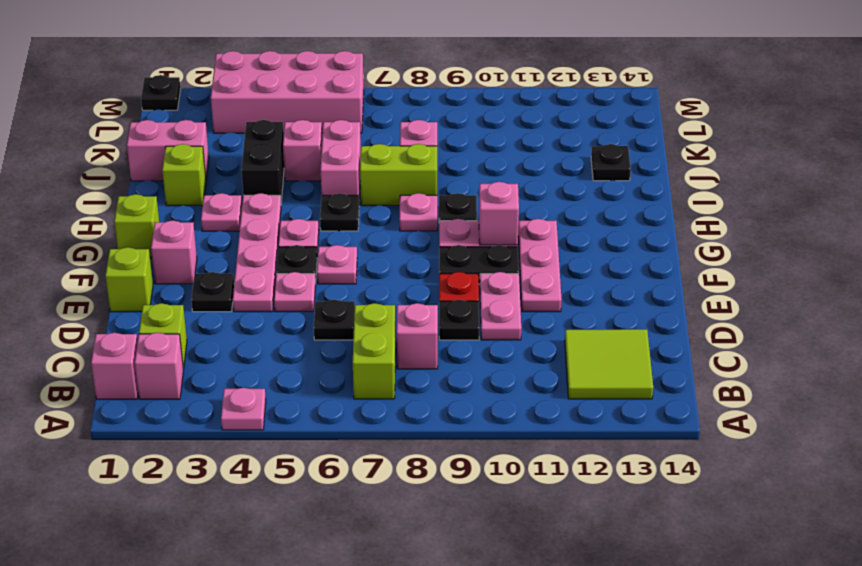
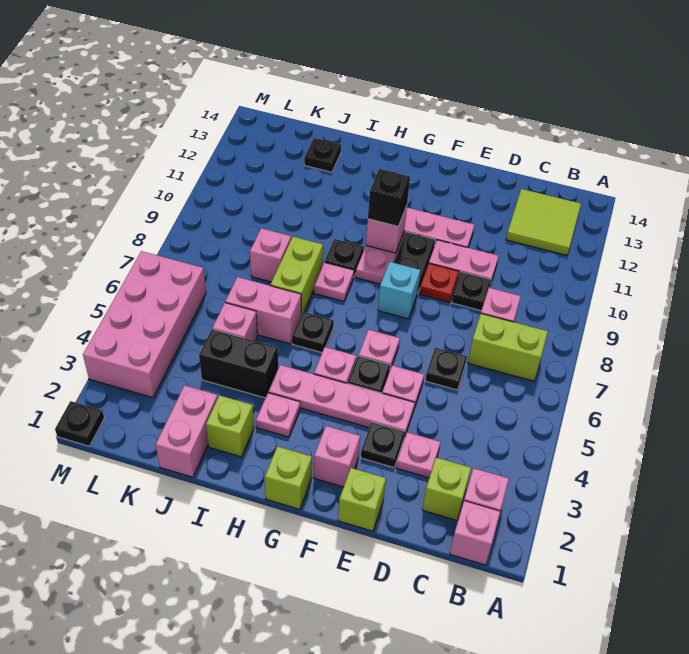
pink 1x1 plate [221,388,266,430] -> pink 1x1 plate moved to [396,432,440,478]
none -> cyan 1x1 brick [378,262,420,319]
none -> black 1x1 brick [368,169,410,227]

